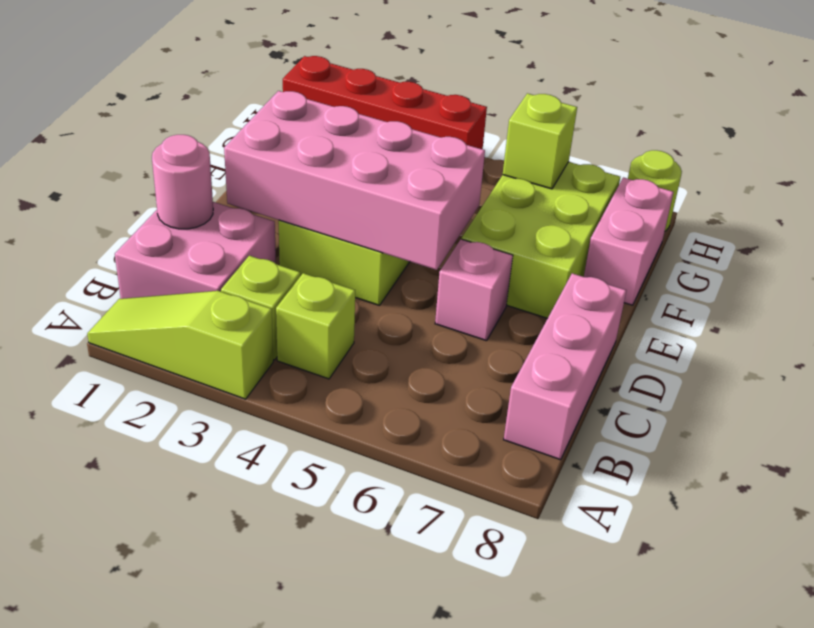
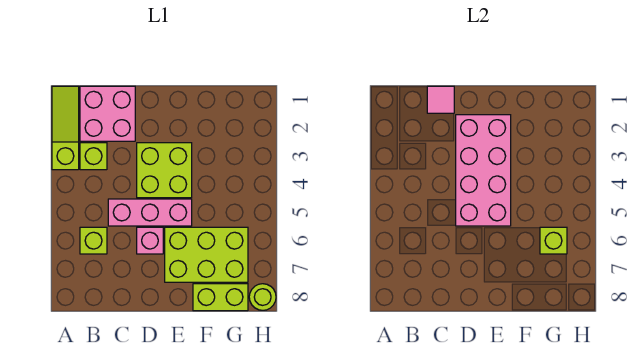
lime 1x1 brick [276,273,355,379] -> lime 1x1 brick moved to [80,227,107,254]
pink 1x3 brick [504,273,627,460] -> pink 1x3 brick moved to [108,199,192,226]
pink 1x1 round brick [152,135,213,229] -> pink 1x1 tile [427,86,454,113]
pink 1x2 brick [584,177,673,305] -> lime 1x2 brick [193,284,248,311]
red 1x4 brick [283,56,487,149] -> none

